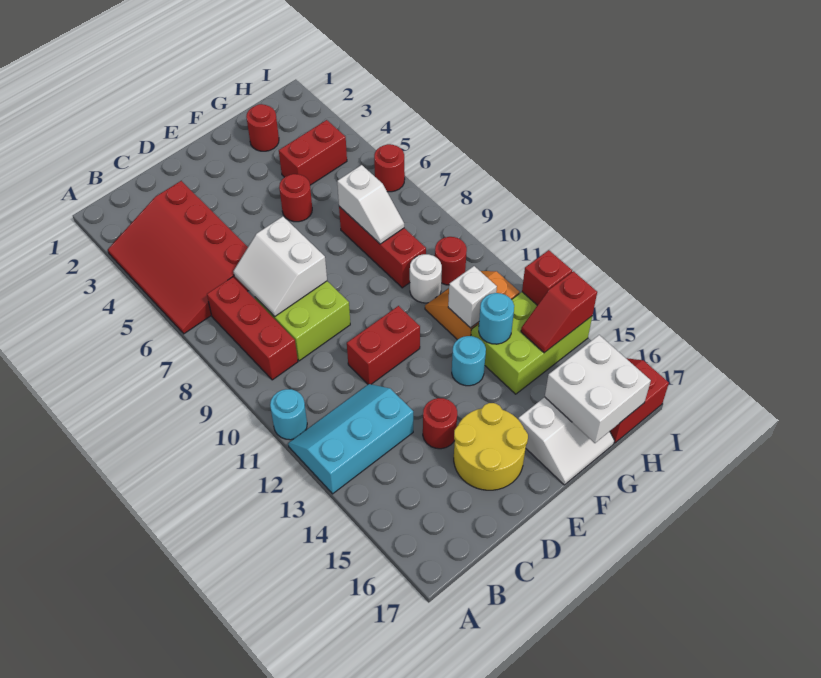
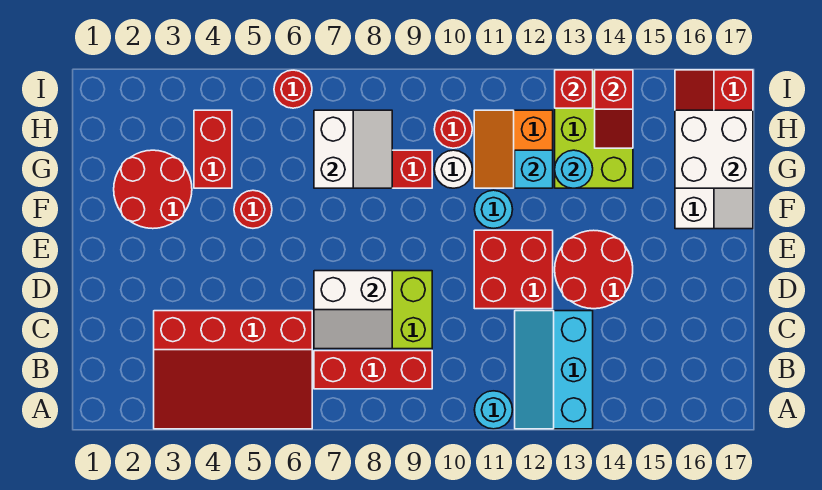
red 1x2 brick [347,306,420,384] -> red 2x2 brick [474,230,553,309]
red 1x1 round brick [423,398,457,449] -> red 2x2 round brick [555,230,633,309]
yellow 2x2 round brick [454,403,528,490] -> none
cyan 1x1 round brick [452,336,486,386] -> cyan 1x1 round brick moved to [474,190,513,228]
red 1x1 round brick [246,104,279,151] -> red 2x2 round brick [114,150,192,229]
white 1x2 slope [337,165,404,244] -> white 2x2 slope [314,110,392,188]
white 1x1 brick [448,266,497,328] -> cyan 1x1 brick [515,150,553,188]

